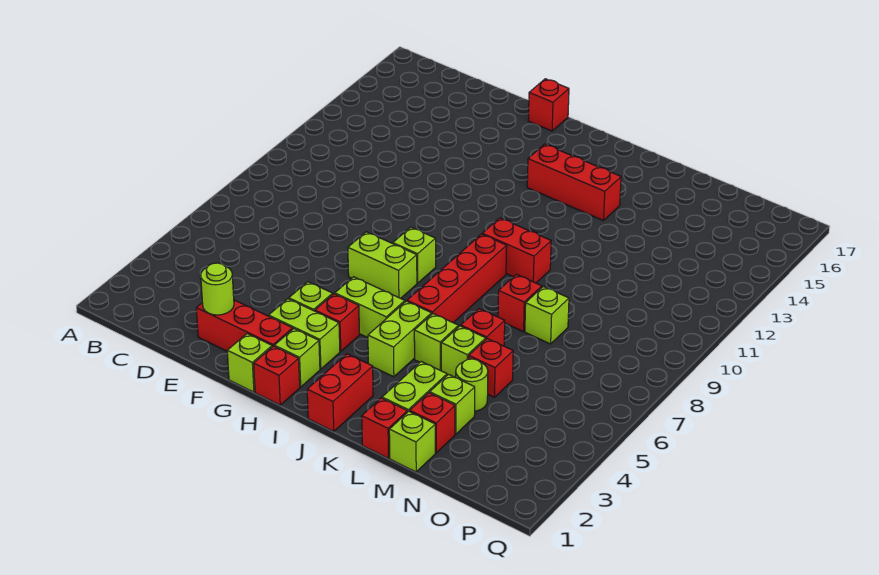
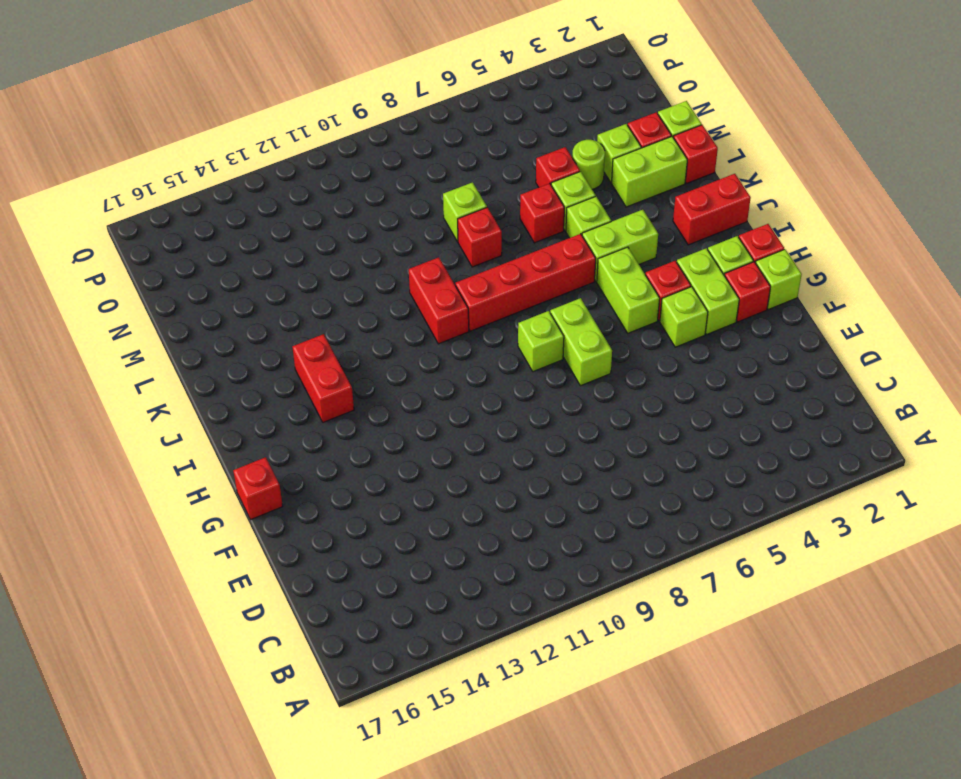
red 1x3 brick [196,300,293,351] -> red 1x1 brick [724,262,771,322]
lime 1x1 round brick [201,263,234,315] -> none
red 1x3 brick [527,144,621,221] -> red 1x2 brick [292,334,354,422]

